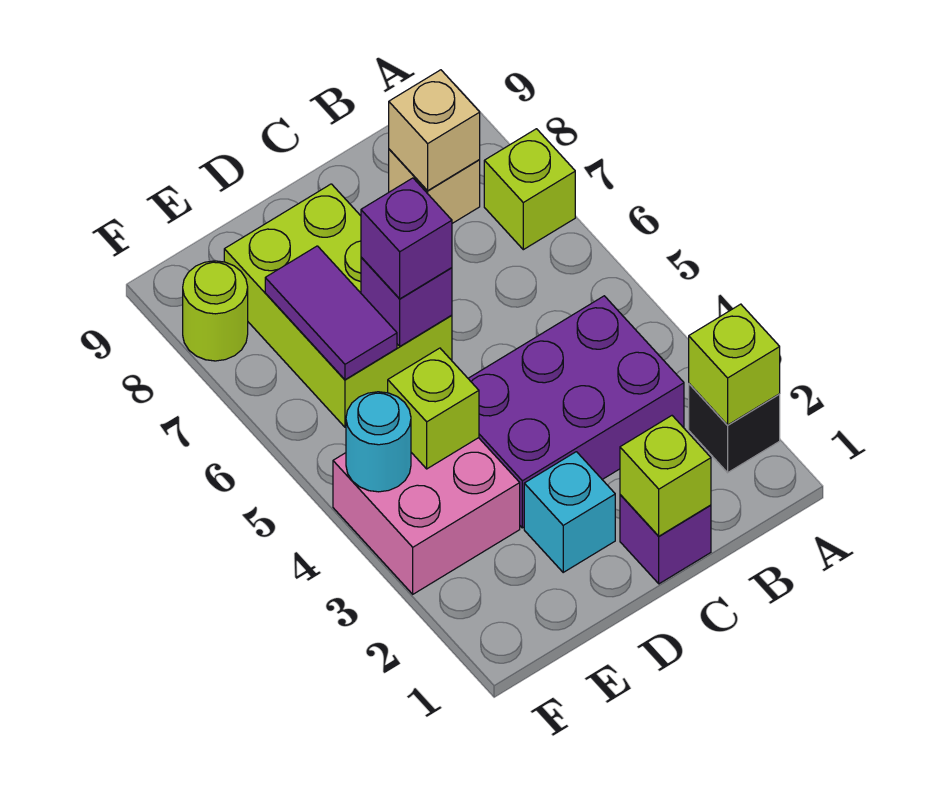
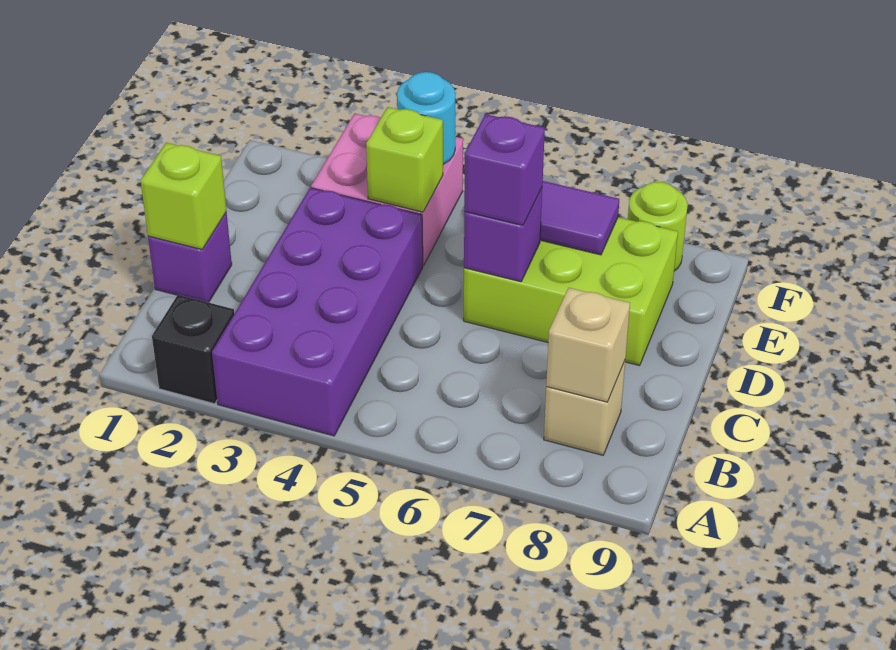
lime 1x1 brick [689,304,780,425] -> none
lime 1x1 brick [484,129,575,250] -> none
purple 2x3 brick [468,296,684,528] -> purple 2x4 brick [212,188,423,436]
cyan 1x1 brick [524,452,615,572] -> none

